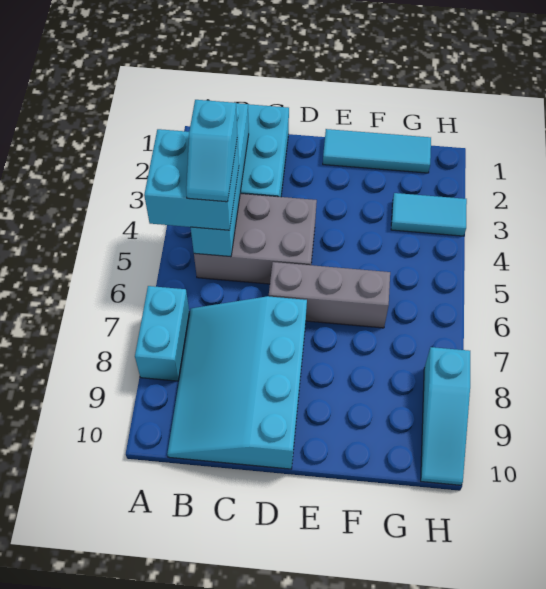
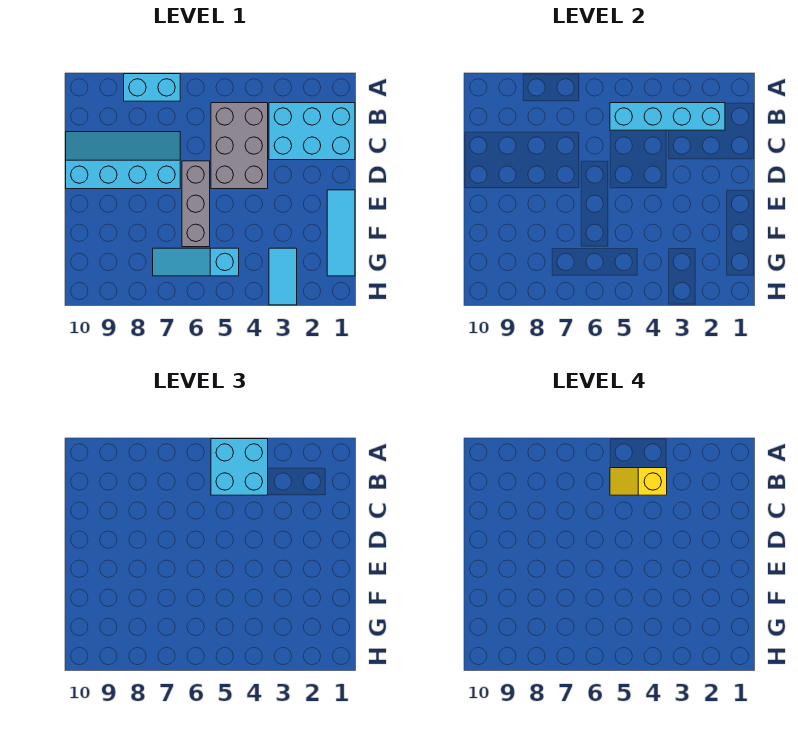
cyan 1x2 slope [186,100,237,202] -> yellow 1x2 slope [610,468,667,495]
cyan 3x4 slope [167,296,307,469] -> cyan 2x4 slope [66,132,180,189]
cyan 1x3 slope [421,347,470,485] -> cyan 1x3 slope moved to [153,248,239,276]

